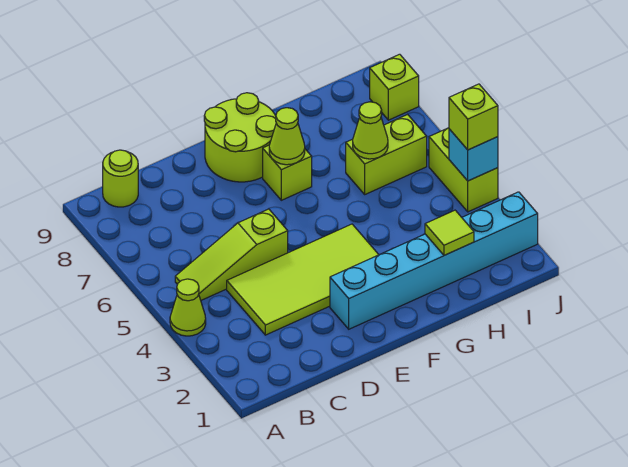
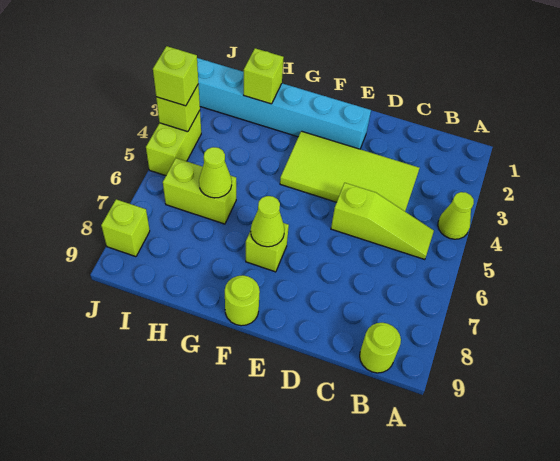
lime 2x2 round brick [204,93,276,182] -> lime 1x1 round brick [225,275,260,326]
lime 1x1 tile [425,210,474,255] -> lime 1x1 brick [244,48,284,104]
cyan 1x1 brick [449,129,498,181] -> lime 1x1 brick [156,84,200,132]

